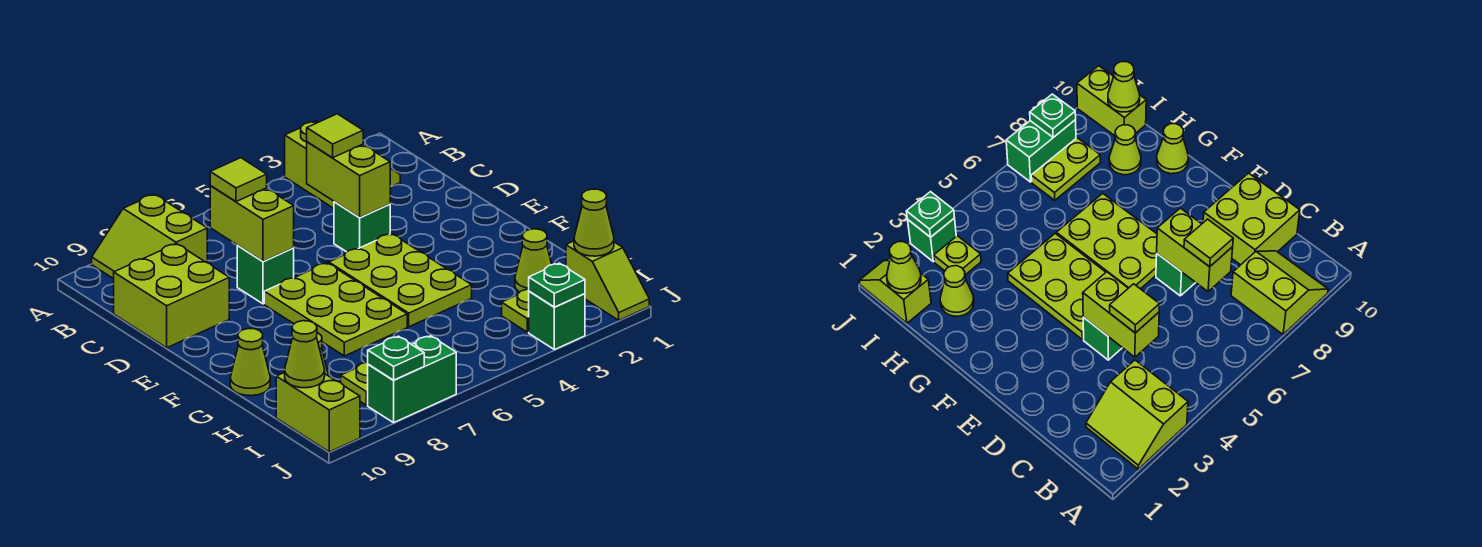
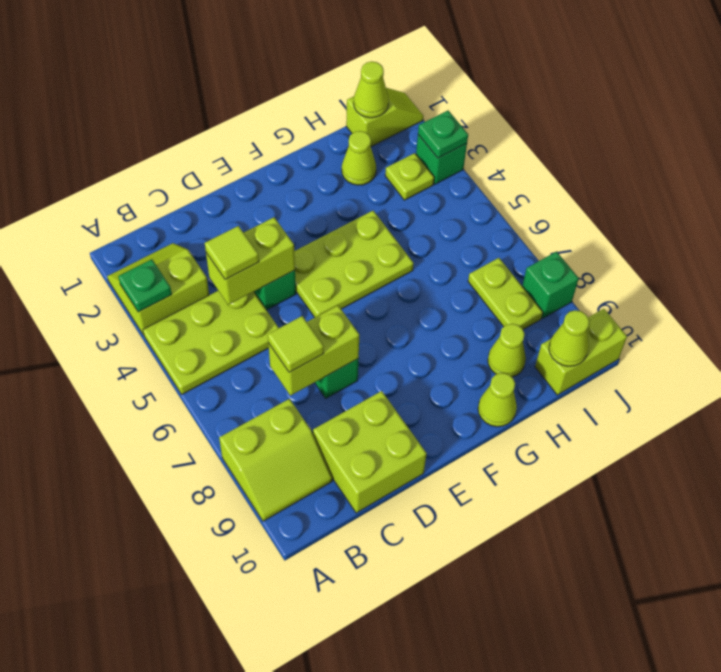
lime 2x3 plate [264,263,407,356] -> lime 2x3 plate moved to [143,291,279,394]
green 1x2 brick [368,336,456,423] -> green 1x1 brick [522,252,579,318]
green 1x1 plate [368,336,424,380] -> green 1x1 plate moved to [118,259,172,312]

